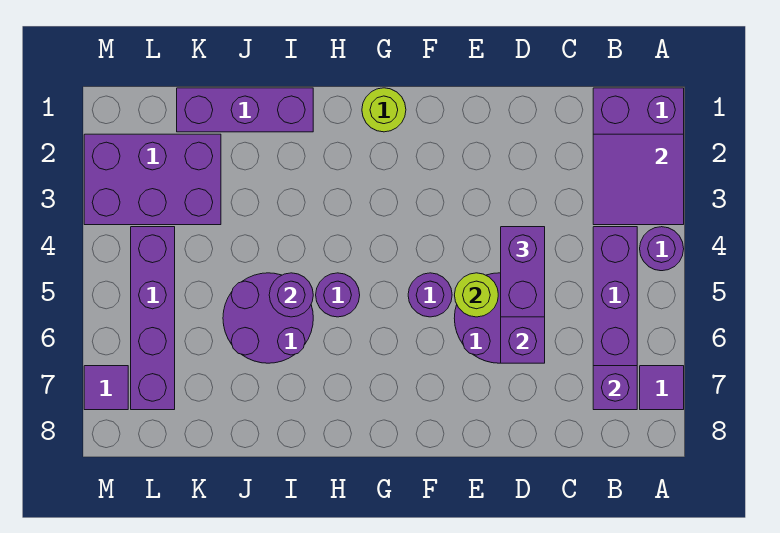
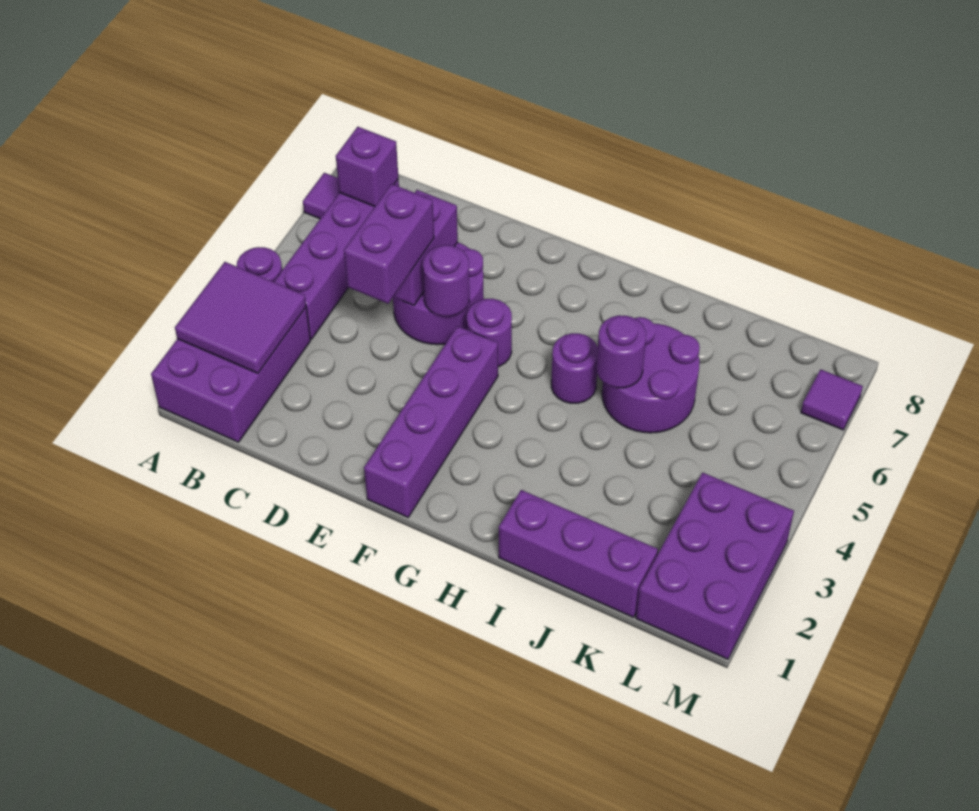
lime 1x1 round brick [455,273,498,317] -> purple 1x1 round brick [423,245,469,317]
lime 1x1 round brick [362,88,406,132] -> none
purple 2x3 brick [84,134,221,225] -> purple 2x3 brick turned to [636,473,794,659]
purple 1x4 brick [131,227,175,410] -> purple 1x4 brick moved to [364,326,498,517]

